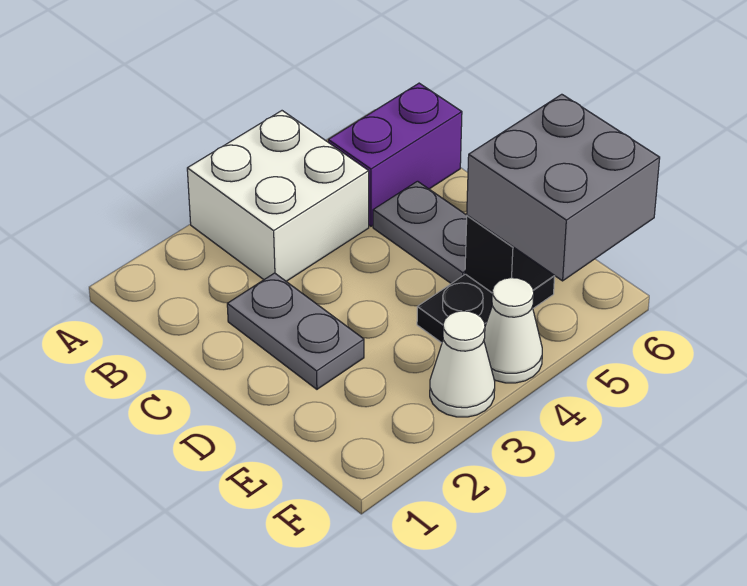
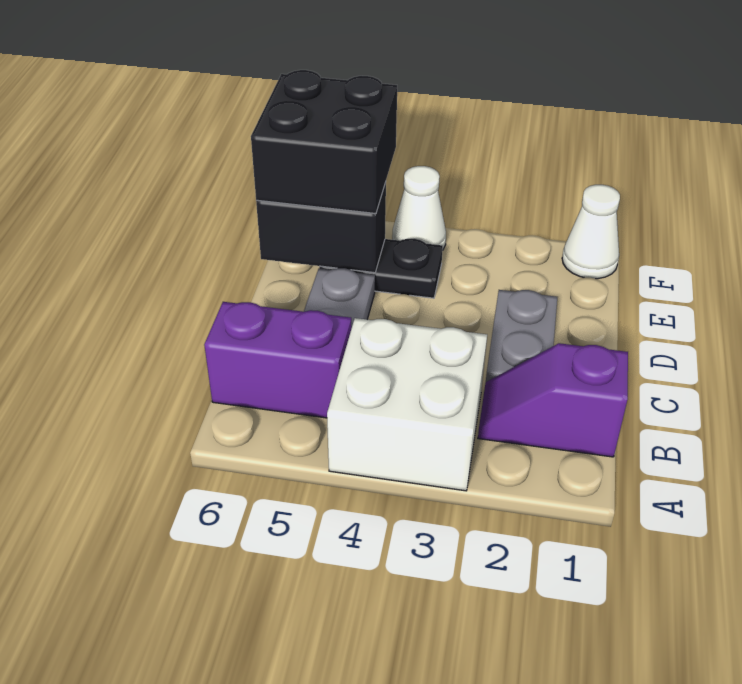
none -> purple 1x2 slope [478,343,628,457]
grey 2x2 brick [467,94,660,281] -> black 2x2 brick [251,70,397,214]
white 1x1 cone [430,311,495,417] -> white 1x1 cone moved to [562,185,620,279]

